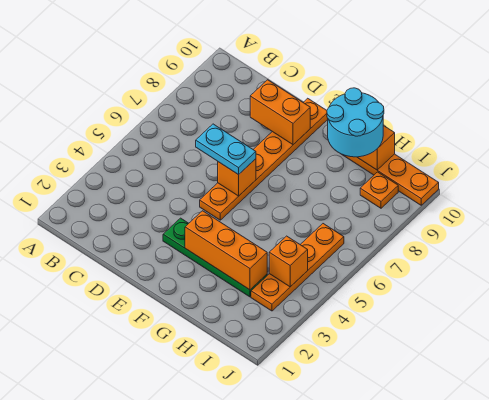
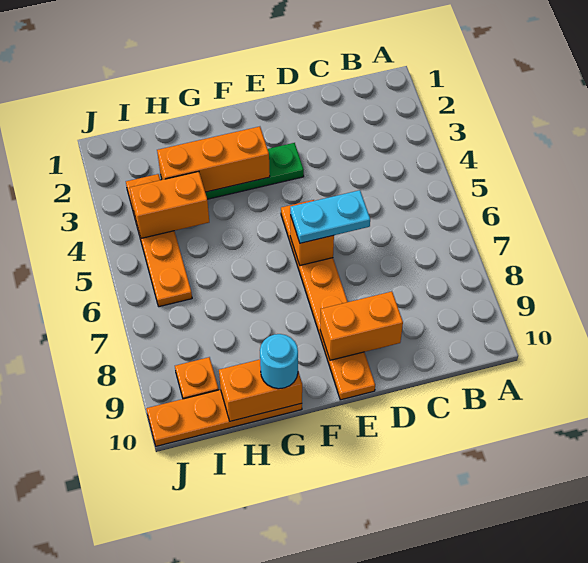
cyan 2x2 round brick [327,88,384,157] -> cyan 1x1 round brick [260,334,298,389]
orange 1x1 brick [269,236,308,287] -> orange 1x2 brick [130,172,209,238]

